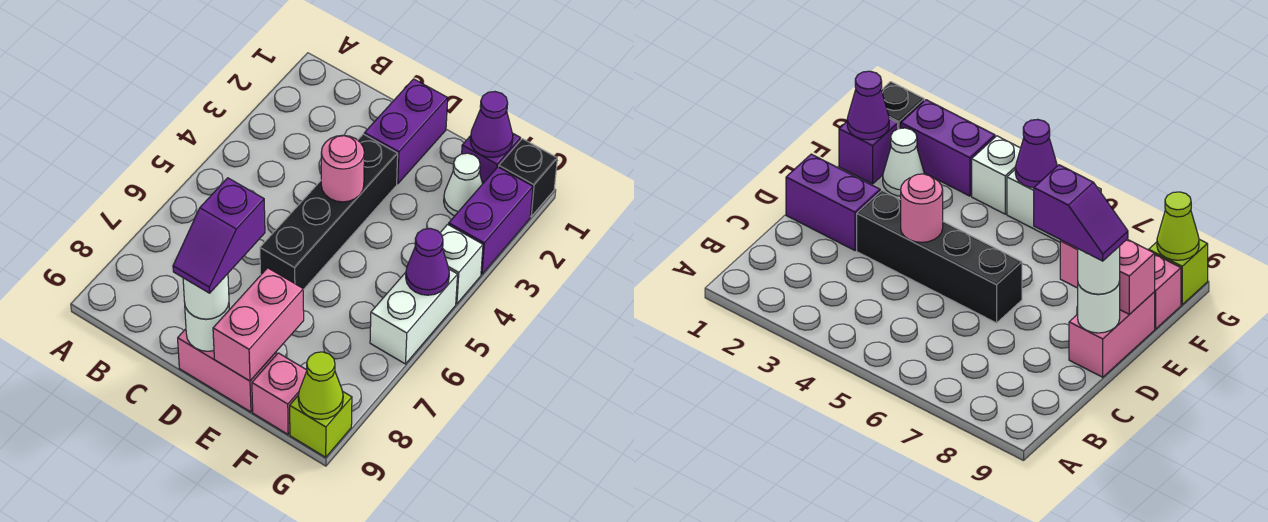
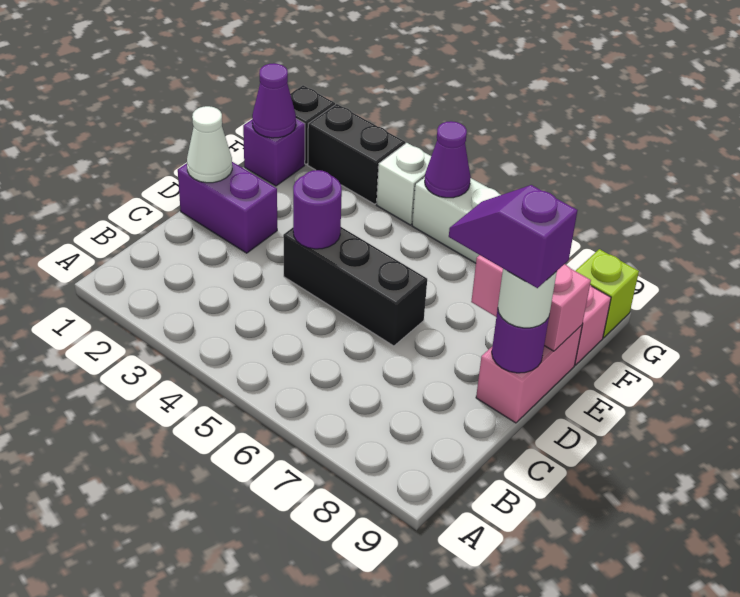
black 1x4 brick [260,134,398,290] -> black 1x3 brick [283,227,427,346]
pink 1x1 round brick [321,135,364,202] -> purple 1x1 round brick [293,170,342,249]
purple 1x2 slope [173,178,265,293] -> purple 1x2 slope turned to [449,185,578,288]
white 1x1 round brick [185,304,229,351] -> purple 1x1 round brick [492,309,549,373]
white 1x1 cone [444,153,482,216] -> white 1x1 cone moved to [187,106,232,183]
purple 1x2 brick [449,167,533,274] -> black 1x2 brick [308,104,405,204]
lime 1x1 cone [298,352,343,419] -> none

